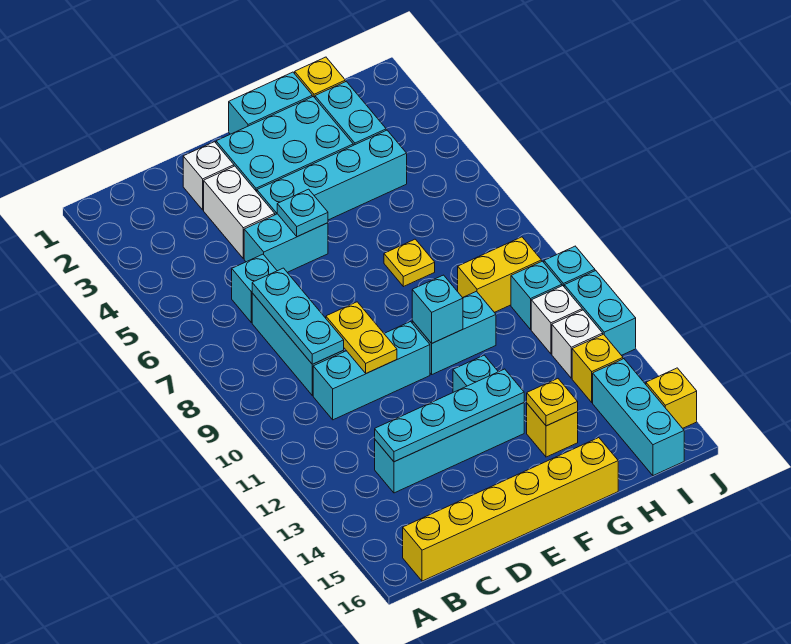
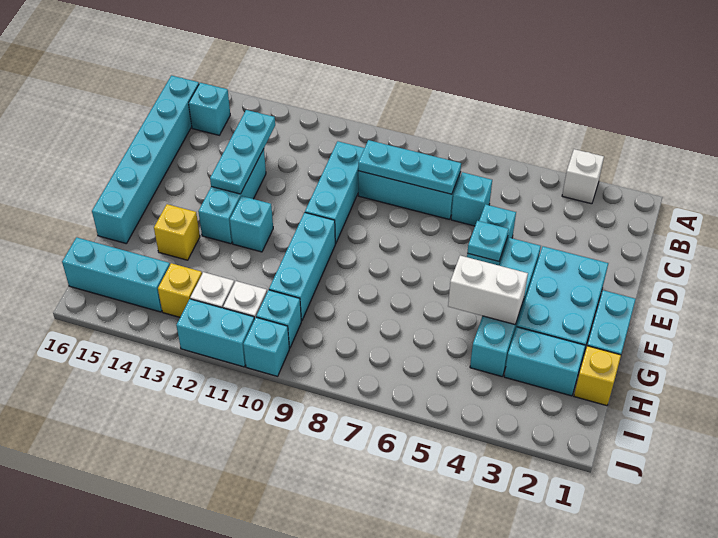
yellow 1x6 brick [403,438,618,581] -> cyan 1x6 brick [92,76,199,243]
cyan 1x4 brick [375,403,524,493] -> cyan 1x3 brick [198,149,266,244]
cyan 1x4 plate [375,369,524,462] -> cyan 1x3 plate [210,110,275,194]
white 1x1 brick [183,142,234,210] -> white 1x1 brick moved to [562,149,604,204]
white 1x2 brick [204,166,275,259] -> white 1x2 brick moved to [448,256,528,324]
yellow 1x2 plate [326,302,397,373] -> none
cyan 1x2 brick [412,291,496,374] -> cyan 1x3 brick [269,213,335,321]
cyan 1x1 brick [412,275,463,343] -> cyan 1x1 brick moved to [189,83,230,135]
yellow 1x1 plate [384,239,435,287] -> none
yellow 1x1 plate [527,379,578,426] -> none
yellow 1x2 brick [458,237,542,312] -> none
yellow 1x1 brick [646,368,697,428] -> none

